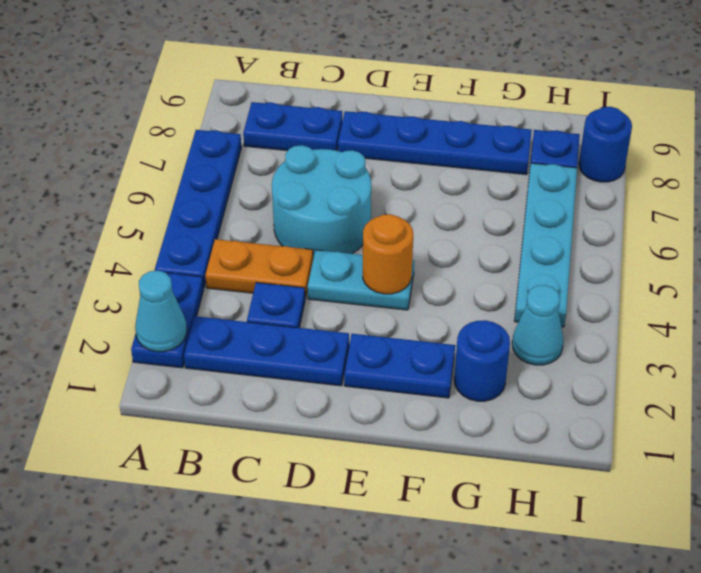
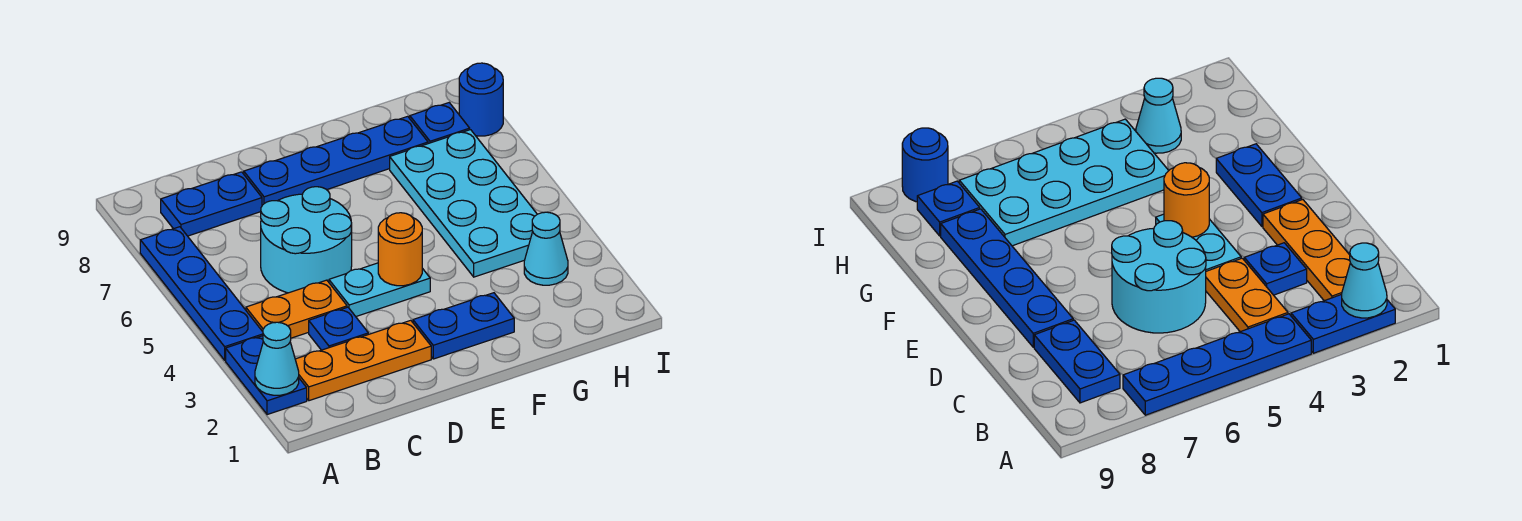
blue 1x3 plate [184,316,349,386] -> orange 1x3 plate [295,320,431,401]
blue 1x1 round brick [454,320,510,401] -> none
cyan 1x4 plate [514,163,577,327] -> cyan 2x4 plate [390,130,537,277]

